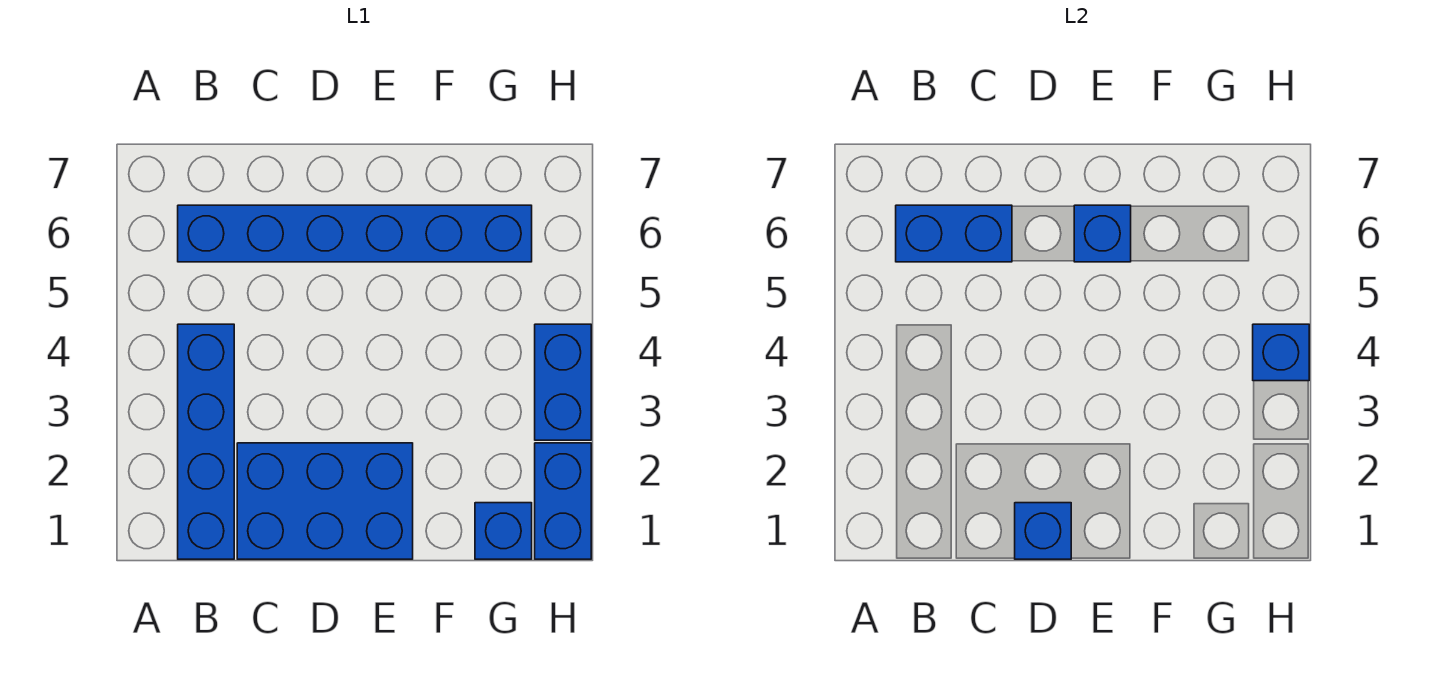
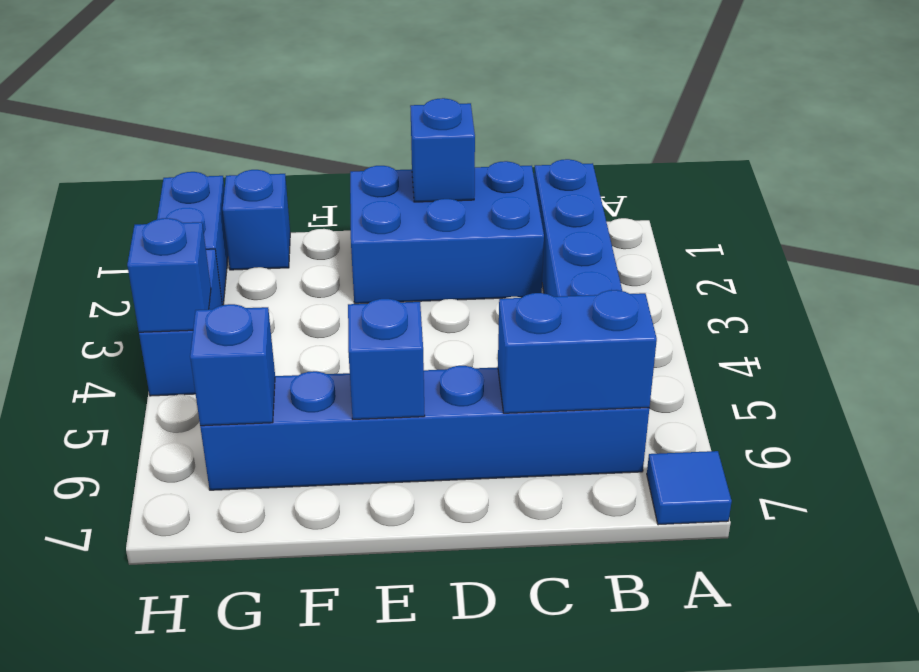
none -> blue 1x1 tile [647,451,732,525]
none -> blue 1x1 brick [190,304,275,426]

